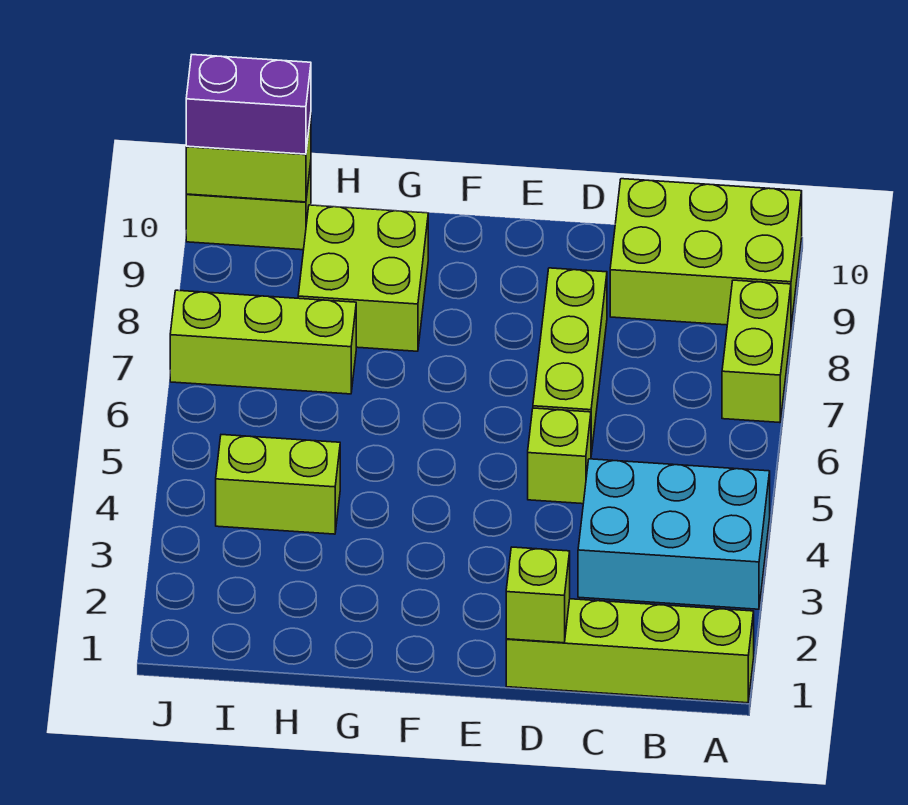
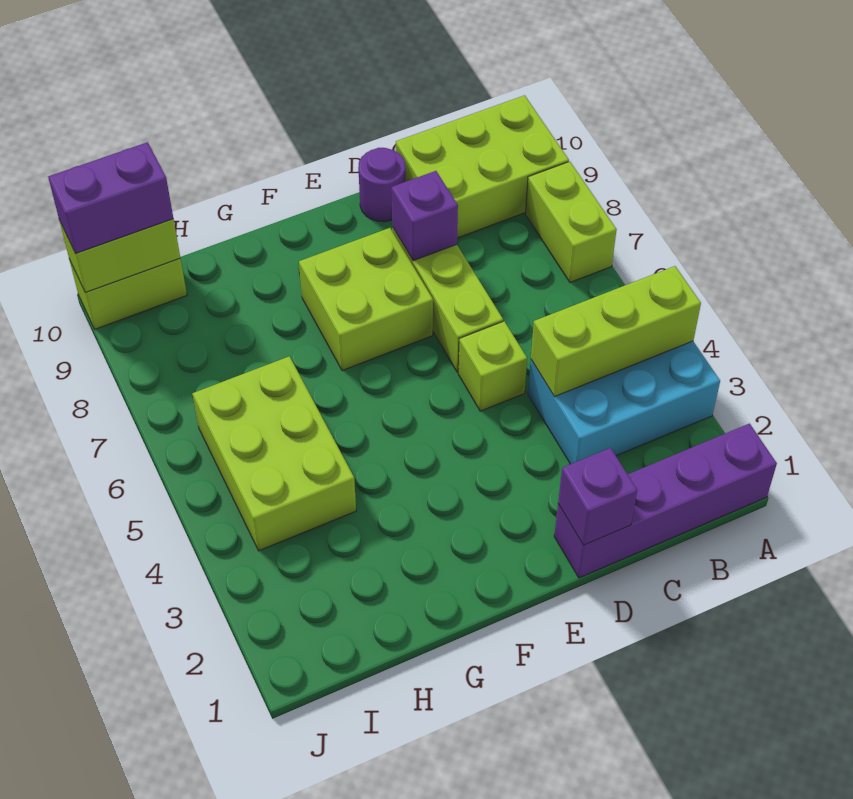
lime 1x4 brick [506,599,754,703] -> purple 1x4 brick [554,424,777,578]
lime 1x1 brick [506,547,570,643] -> purple 1x1 brick [558,448,637,545]
none -> purple 1x1 brick [391,171,458,261]
none -> purple 1x1 round brick [358,148,406,222]
lime 2x2 brick [298,205,428,351] -> lime 2x2 brick moved to [299,228,433,371]
lime 1x2 brick [216,435,340,534] -> lime 2x3 brick [192,356,356,551]
lime 1x3 brick [170,290,356,394] -> lime 1x3 brick moved to [531,266,701,397]

